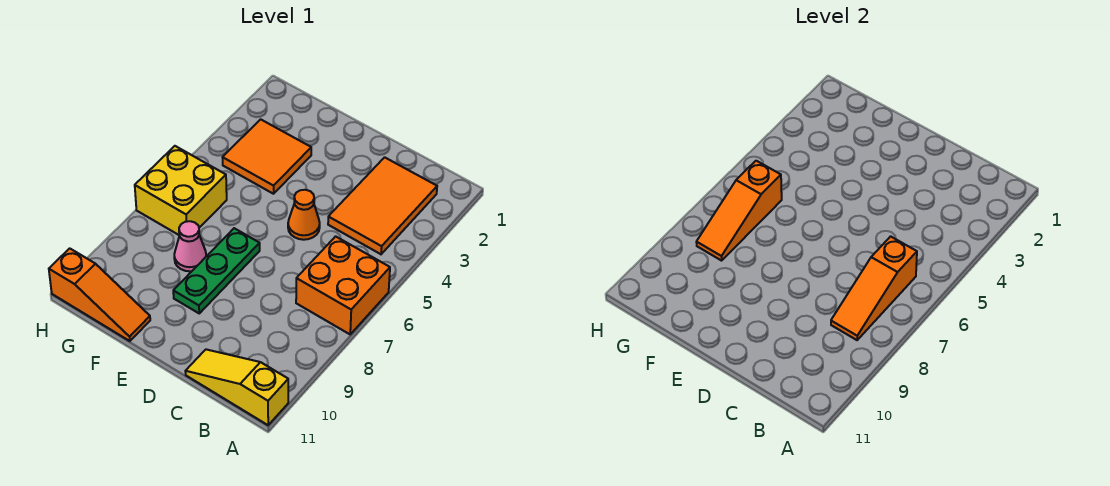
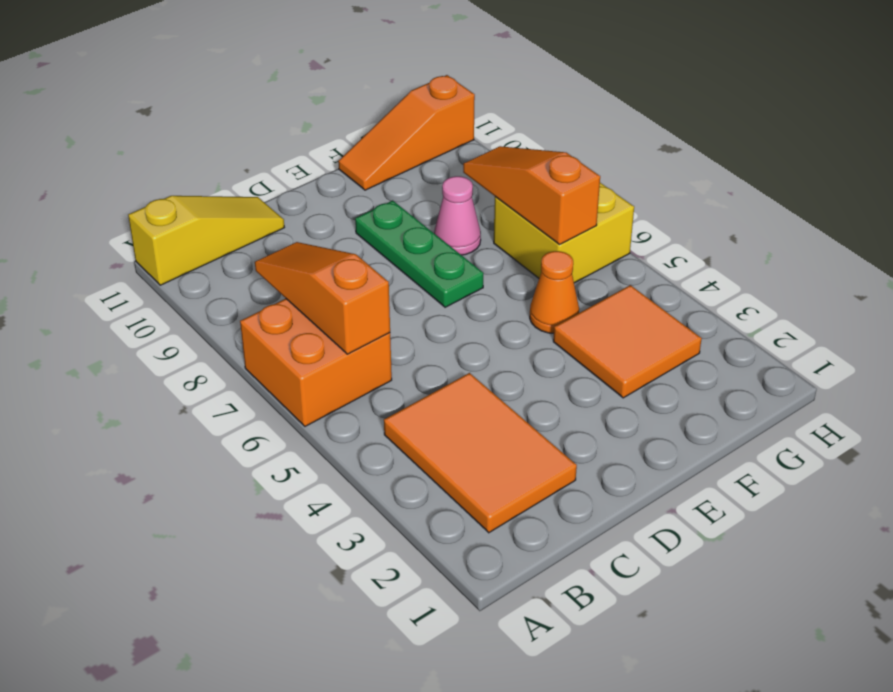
orange 1x1 cone [288,190,320,240] -> orange 1x1 cone moved to [530,251,579,333]

